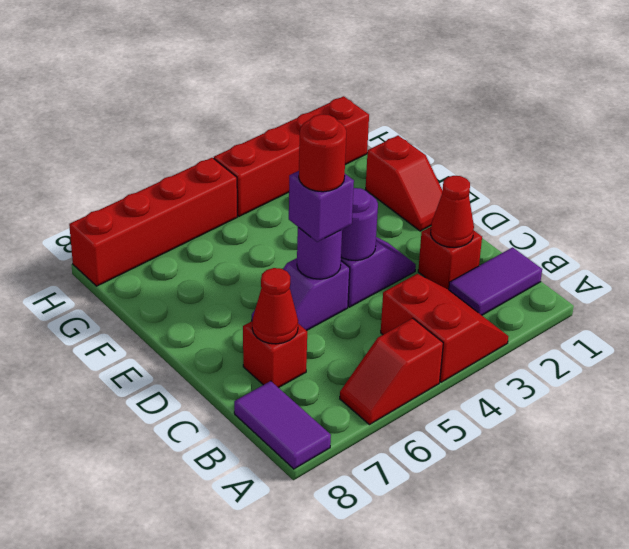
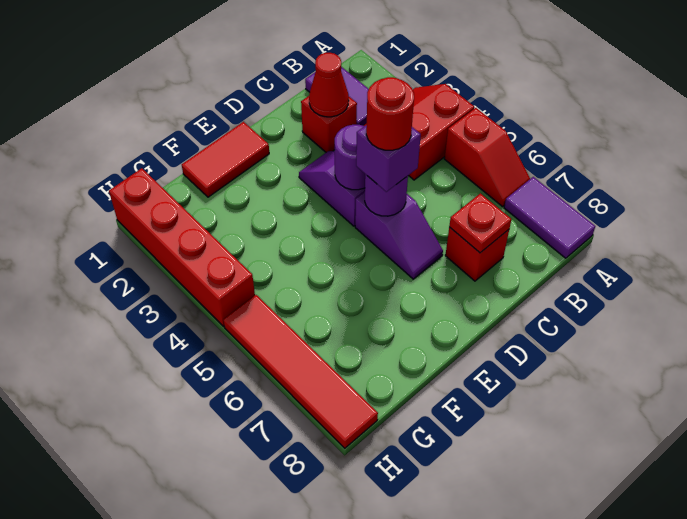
purple 1x2 tile [234,381,331,469] -> purple 1x2 tile turned to [504,177,595,258]
red 1x1 cone [252,268,298,344] -> red 1x1 plate [449,193,511,253]
red 1x2 slope [365,136,443,231] -> red 1x2 tile [182,122,269,197]
red 1x4 brick [69,158,237,286] -> red 1x4 tile [223,295,378,448]

